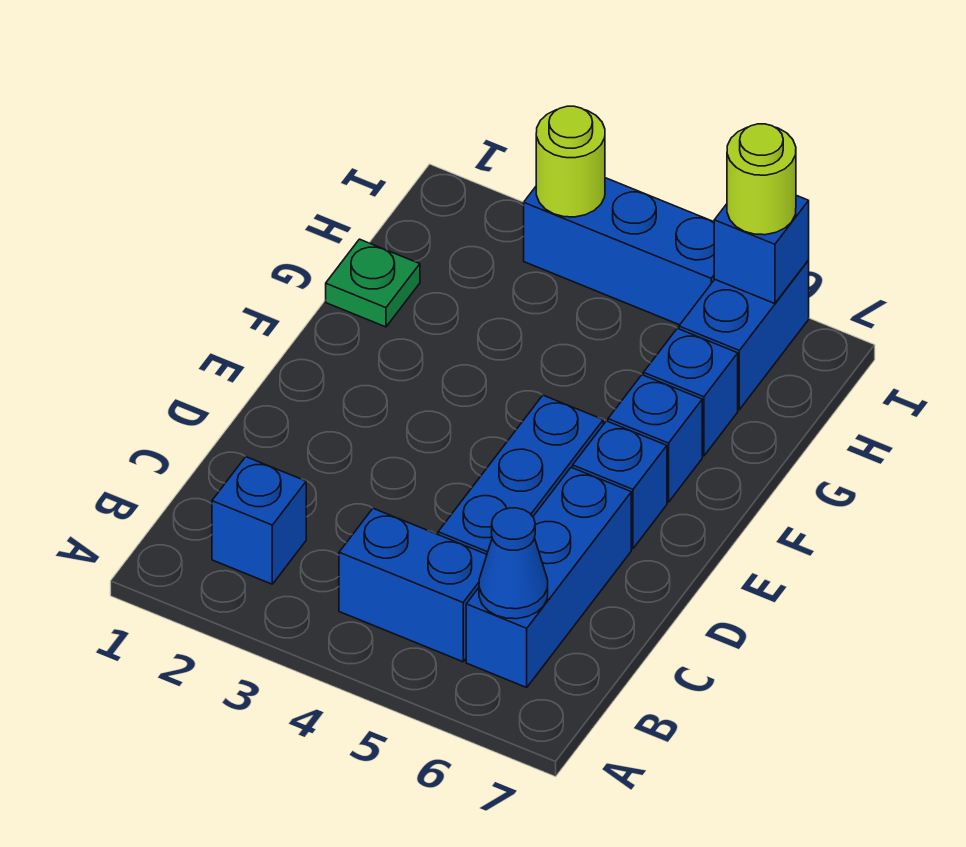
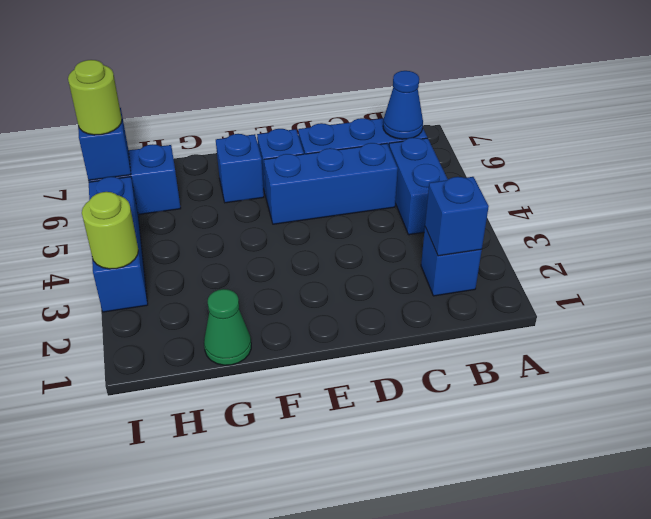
green 1x1 plate [326,239,420,327] -> green 1x1 cone [204,289,251,365]
blue 1x1 brick [643,328,738,456] -> blue 1x1 brick moved to [425,177,489,256]

